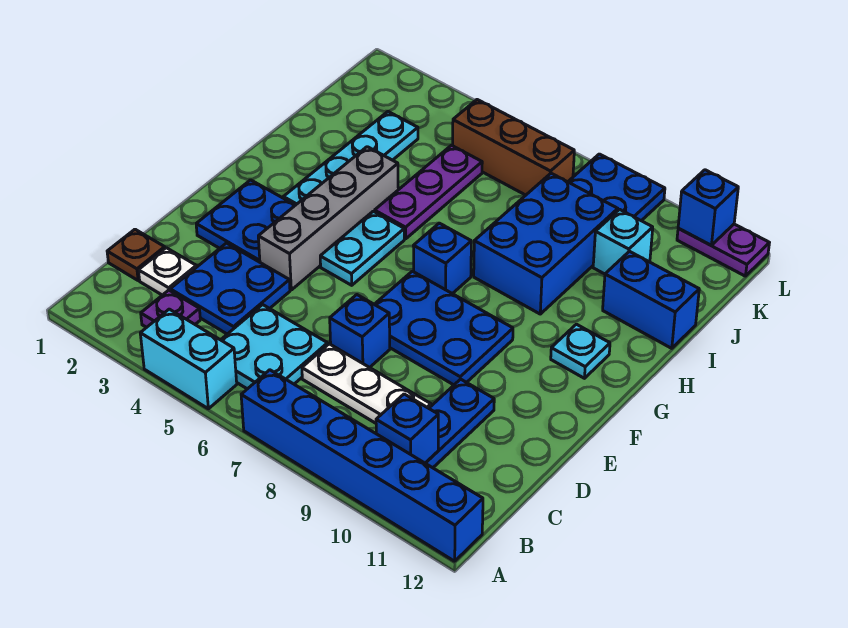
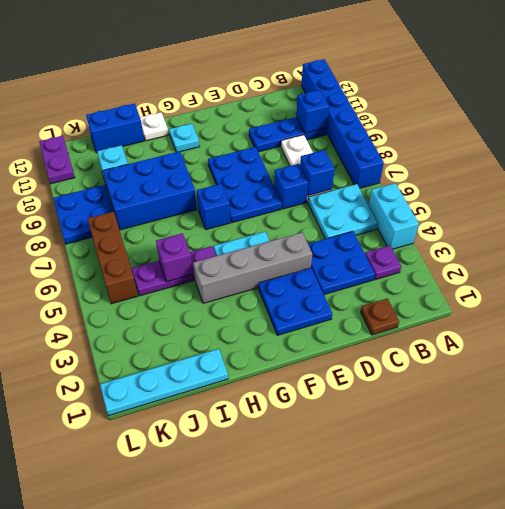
white 1x1 plate [139,248,196,295] -> white 1x1 plate moved to [140,112,168,141]
cyan 1x4 plate [283,112,418,205] -> cyan 1x4 plate moved to [100,349,228,416]
none -> purple 1x1 brick [156,233,193,282]
blue 1x2 brick [603,251,699,348] -> blue 1x2 brick turned to [86,103,144,153]
blue 1x1 brick [678,170,738,245] -> blue 1x1 brick moved to [300,150,335,196]

